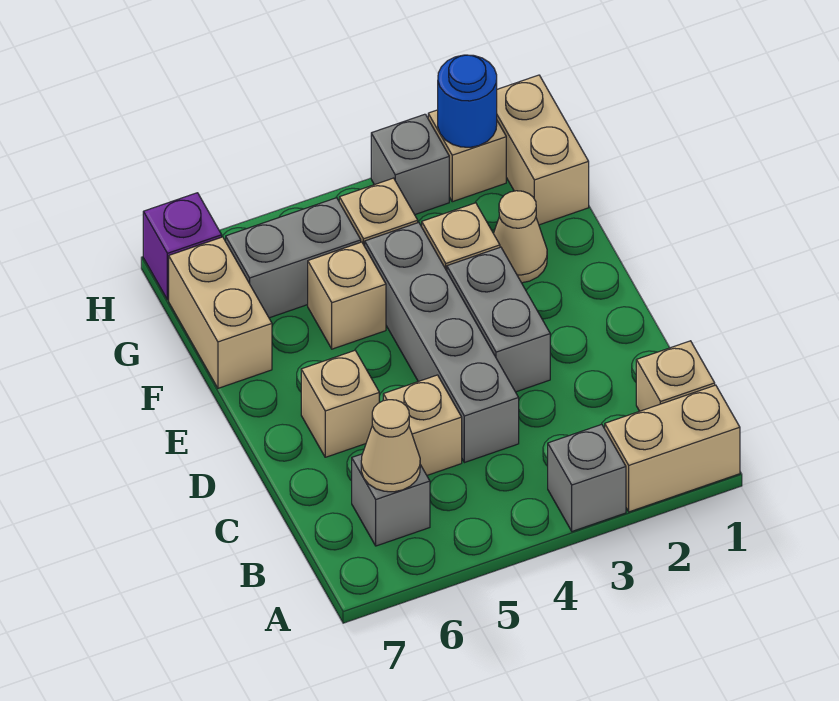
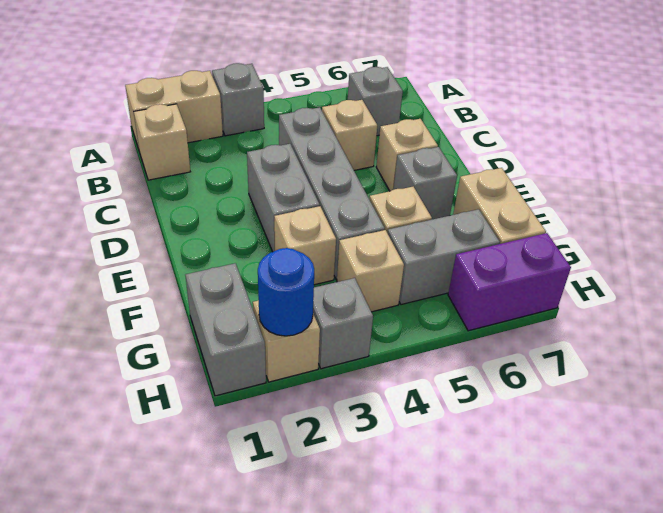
tan 1x1 cone [361,400,420,492] -> none
none -> grey 1x1 brick [393,147,457,219]
tan 1x1 cone [494,191,547,283] -> none
tan 1x2 brick [497,75,589,225] -> grey 1x2 brick [185,263,266,396]
purple 1x1 brick [143,193,222,300] -> purple 1x2 brick [448,233,571,331]

